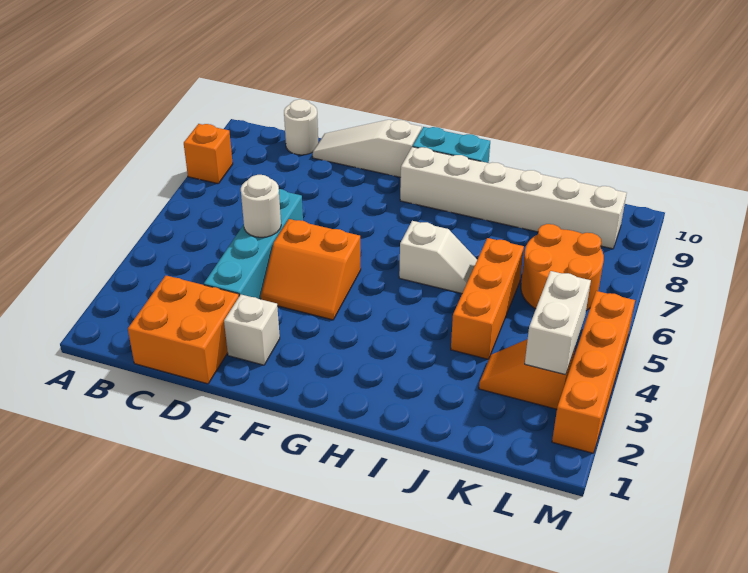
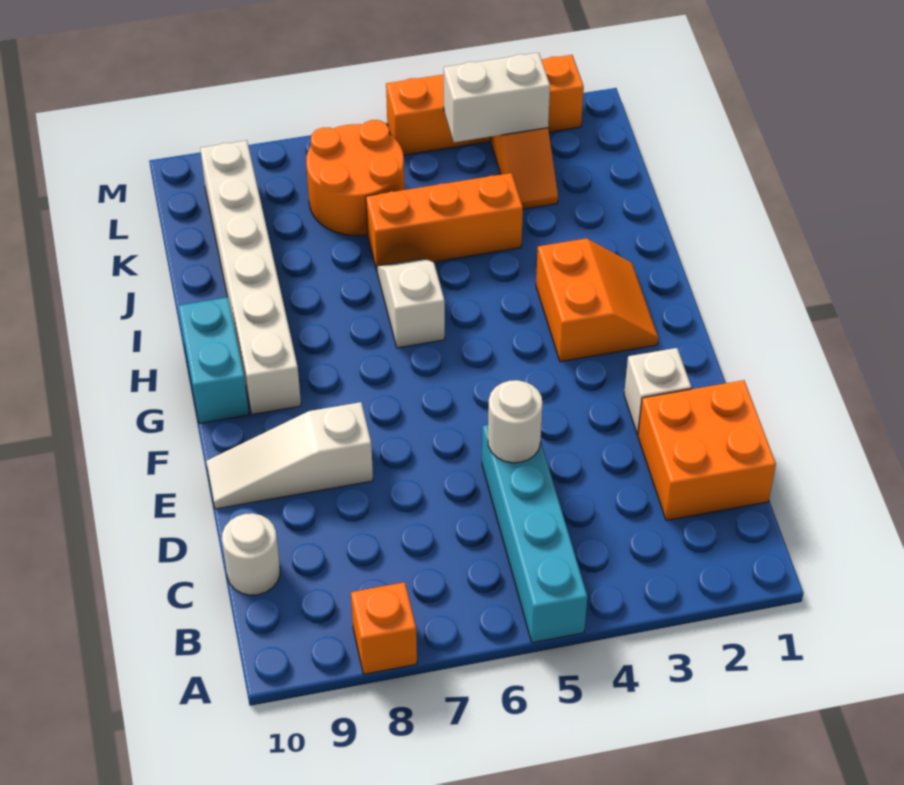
cyan 1x4 brick [204,189,303,299] -> cyan 1x4 brick turned to [482,425,587,643]
white 1x3 slope [313,120,422,177] -> white 1x3 slope turned to [206,402,373,509]
orange 2x2 slope [261,219,361,320] -> orange 2x2 slope moved to [536,238,658,362]

